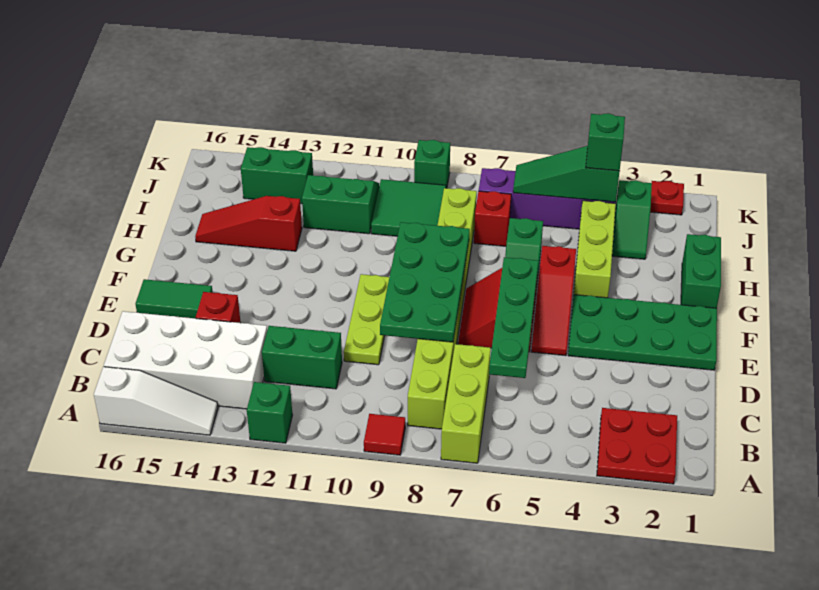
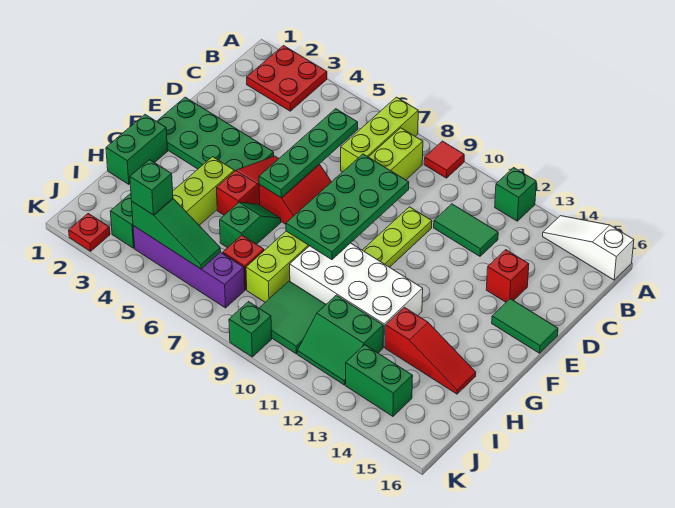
white 2x4 brick [104,311,267,409] -> white 2x4 brick moved to [290,243,423,347]
green 1x2 brick [262,326,342,389] -> green 1x2 tile [434,204,498,256]

